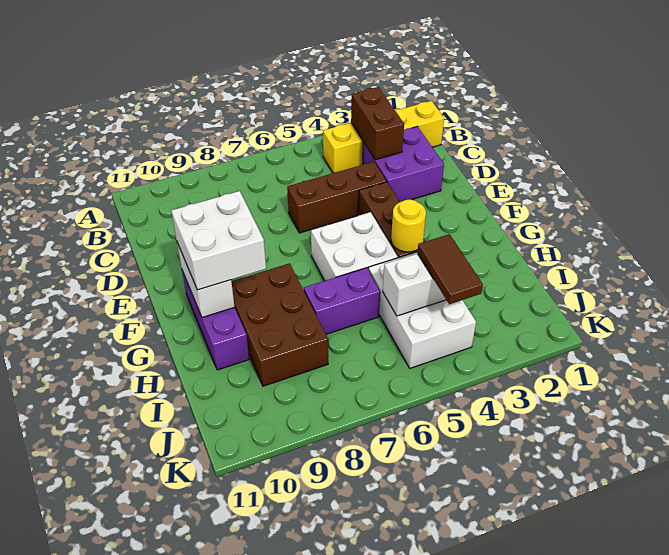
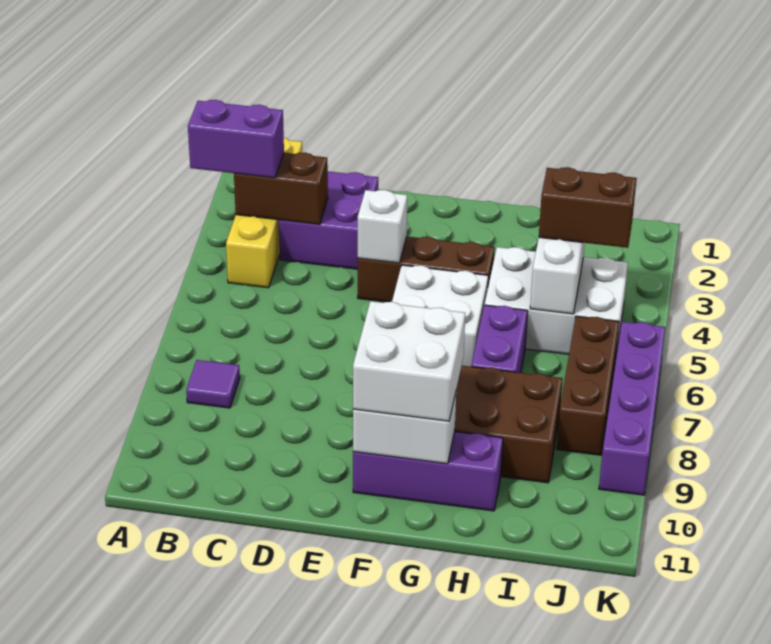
none -> purple 1x2 brick [188,100,284,178]
none -> purple 1x1 tile [186,360,240,408]
brown 1x3 brick [287,162,387,233] -> brown 1x3 brick moved to [557,316,619,455]
none -> white 1x1 brick [358,190,407,263]
yellow 1x1 round brick [391,199,426,252] -> none
brown 1x2 tile [417,234,483,304] -> brown 1x2 brick [539,167,637,248]
none -> purple 1x4 brick [599,322,665,495]

